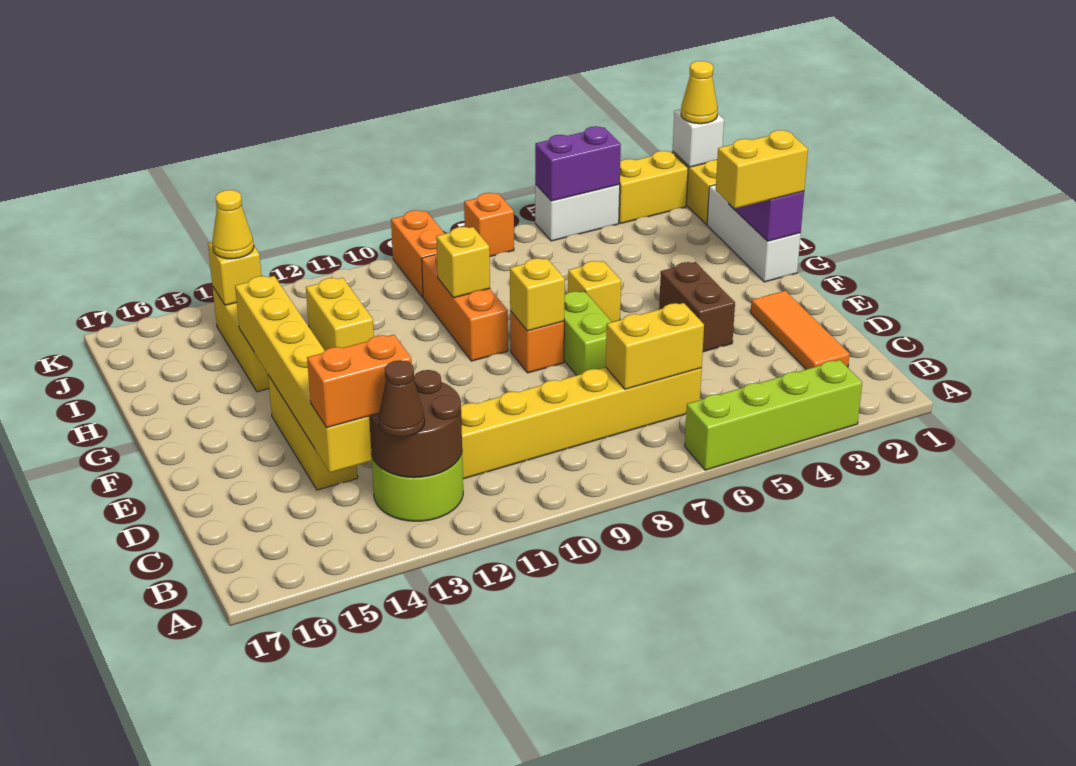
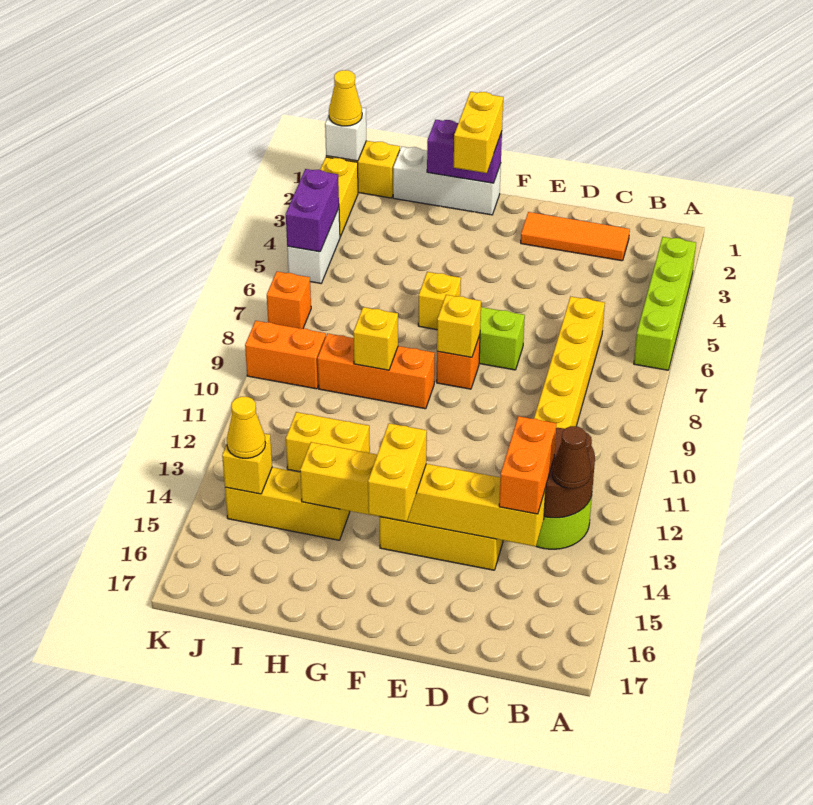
yellow 1x2 brick [606,303,704,389] -> yellow 1x2 brick moved to [368,423,427,521]
brown 1x2 brick [659,262,735,352] -> none

